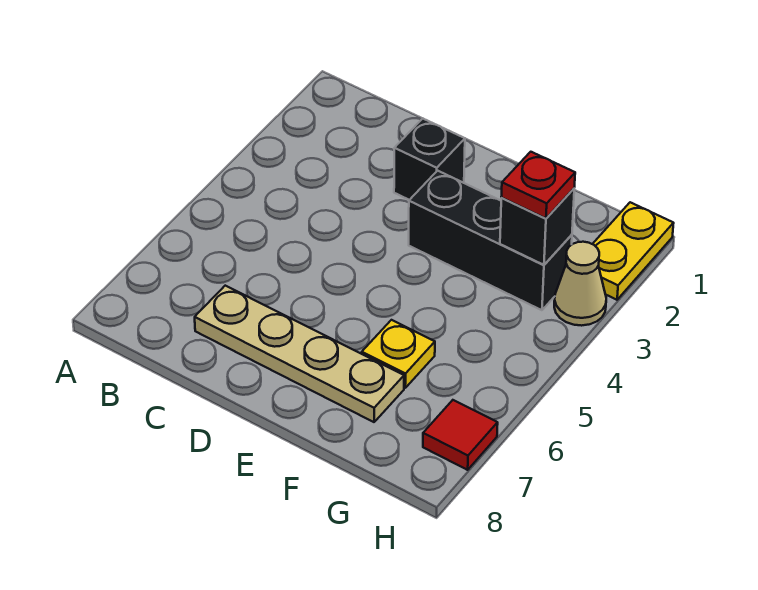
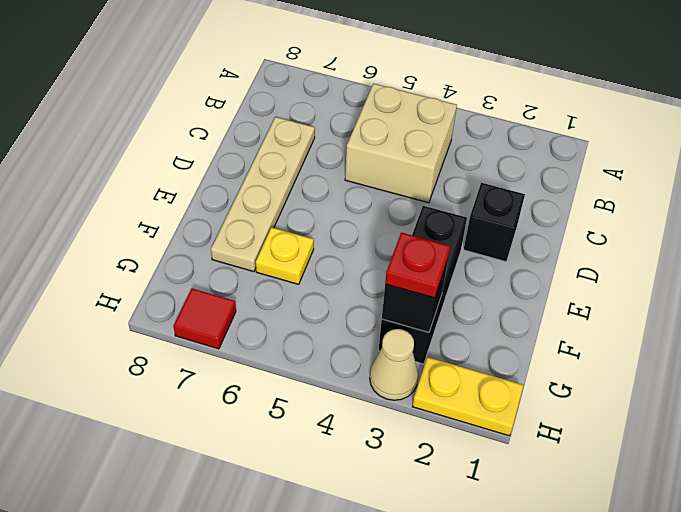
none -> tan 2x2 brick [345,84,457,203]

